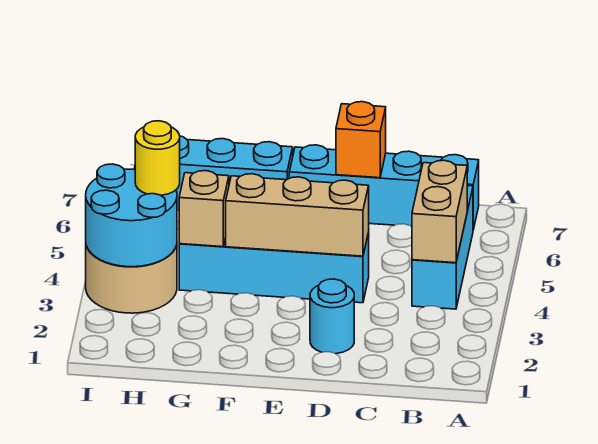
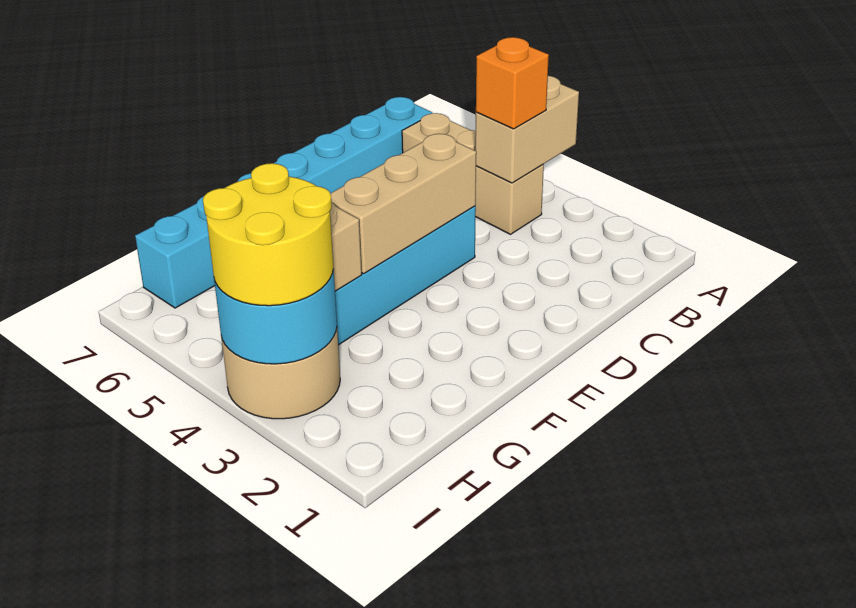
cyan 1x3 brick [412,186,473,309] -> tan 1x3 brick [402,113,544,234]
tan 1x2 brick [412,160,467,263] -> tan 1x2 brick turned to [475,76,579,183]
cyan 1x1 round brick [310,279,354,354] -> none
orange 1x1 brick [336,102,386,178] -> orange 1x1 brick moved to [476,37,549,129]
yellow 1x1 round brick [135,121,180,195] -> yellow 2x2 round brick [203,163,333,306]

